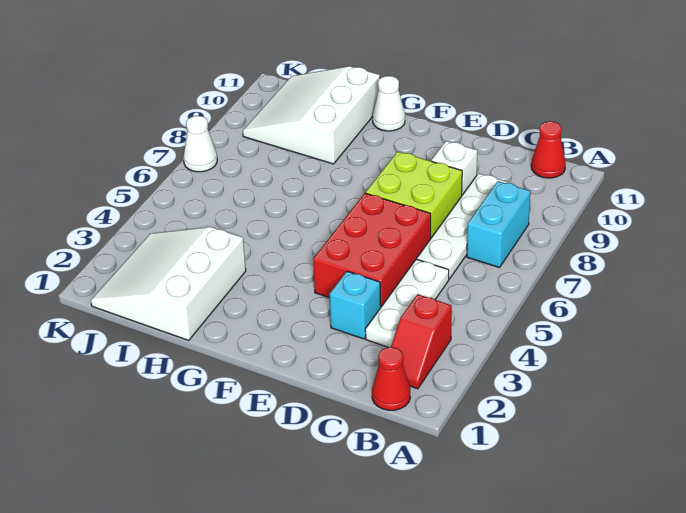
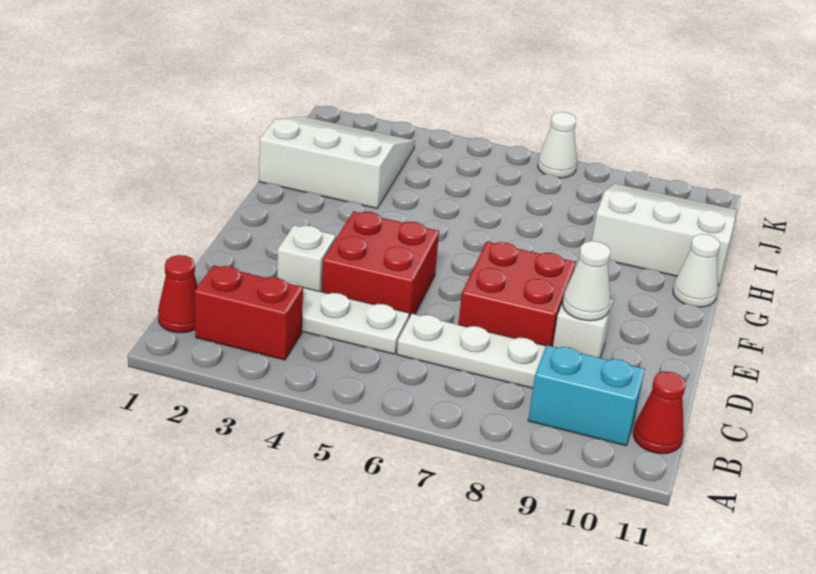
red 1x2 slope [391,294,452,389] -> red 1x2 brick [194,265,303,360]
cyan 1x2 brick [467,181,530,268] -> cyan 1x2 brick moved to [528,345,645,446]
cyan 1x1 brick [330,271,381,339] -> white 1x1 brick [277,225,336,292]
red 2x3 brick [313,193,431,306] -> red 2x2 brick [322,211,439,318]
lime 2x2 brick [366,152,462,238] -> red 2x2 brick [458,242,575,346]
none -> white 1x1 cone [563,241,611,321]

